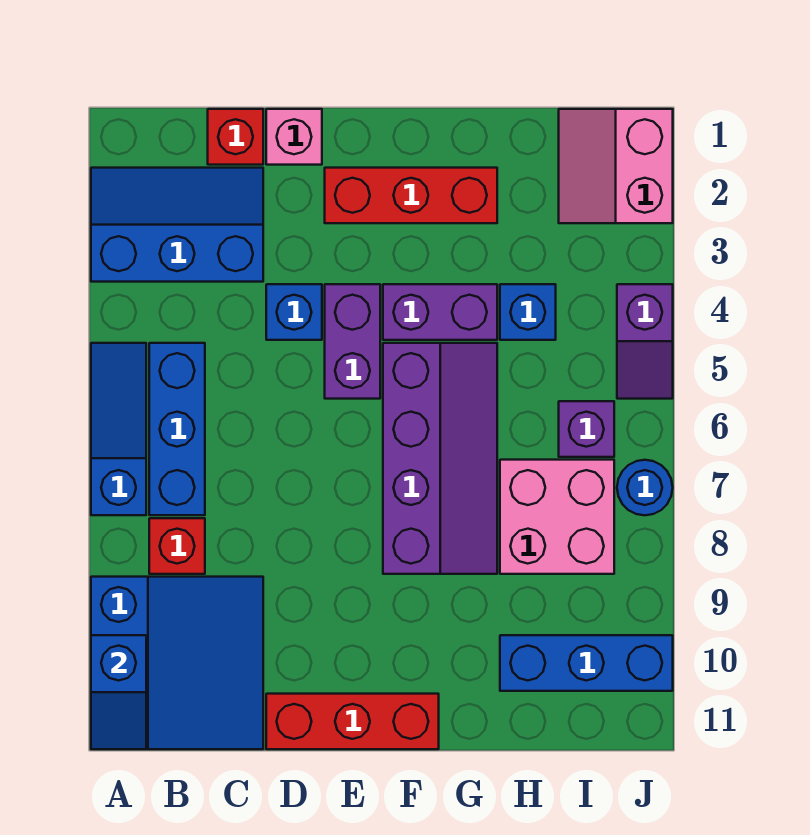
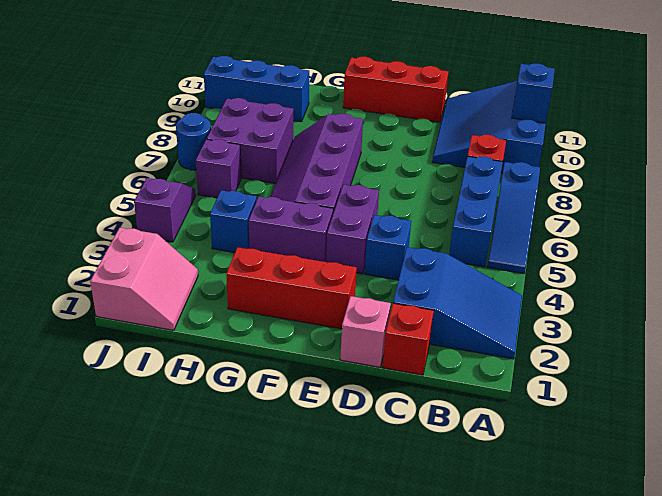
blue 2x3 slope [91,168,263,282] -> blue 2x3 slope turned to [393,247,522,359]
pink 2x2 brick [500,460,614,574] -> purple 2x2 brick [207,98,294,183]

